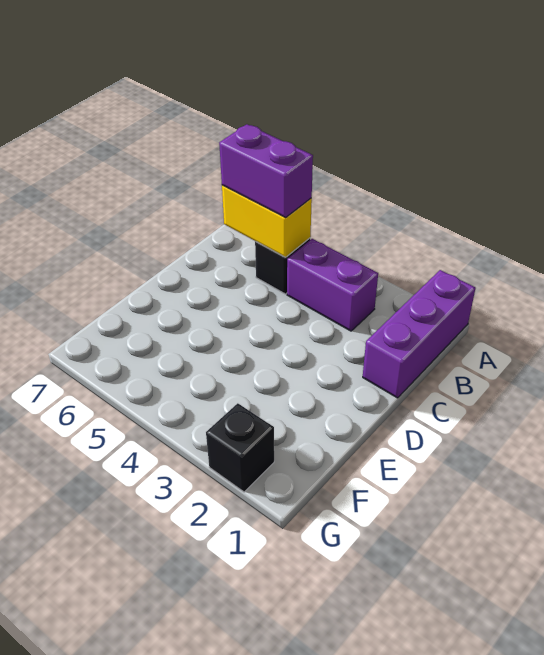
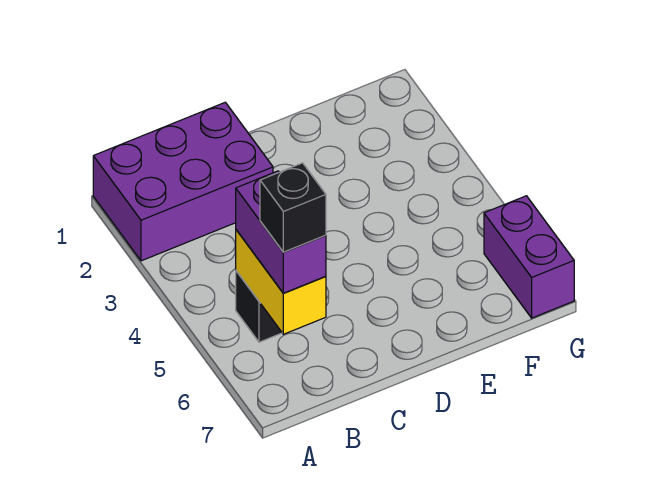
purple 1x3 brick [363,270,476,398] -> purple 2x3 brick [93,102,273,261]
purple 1x2 brick [287,239,378,331] -> purple 1x2 brick moved to [484,196,574,318]
black 1x1 brick [206,403,274,492] -> black 1x1 brick moved to [260,163,326,252]

